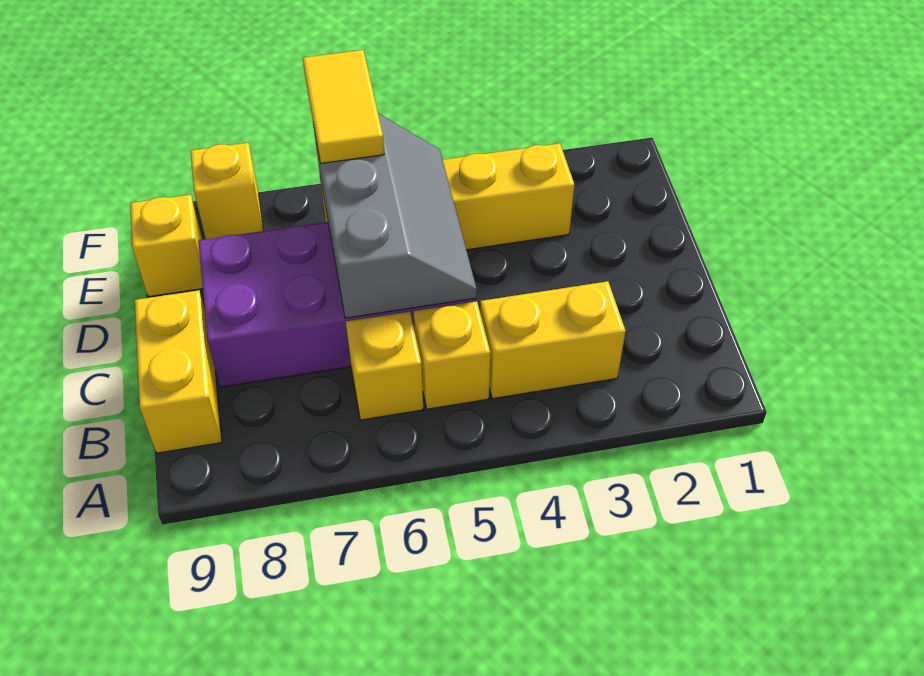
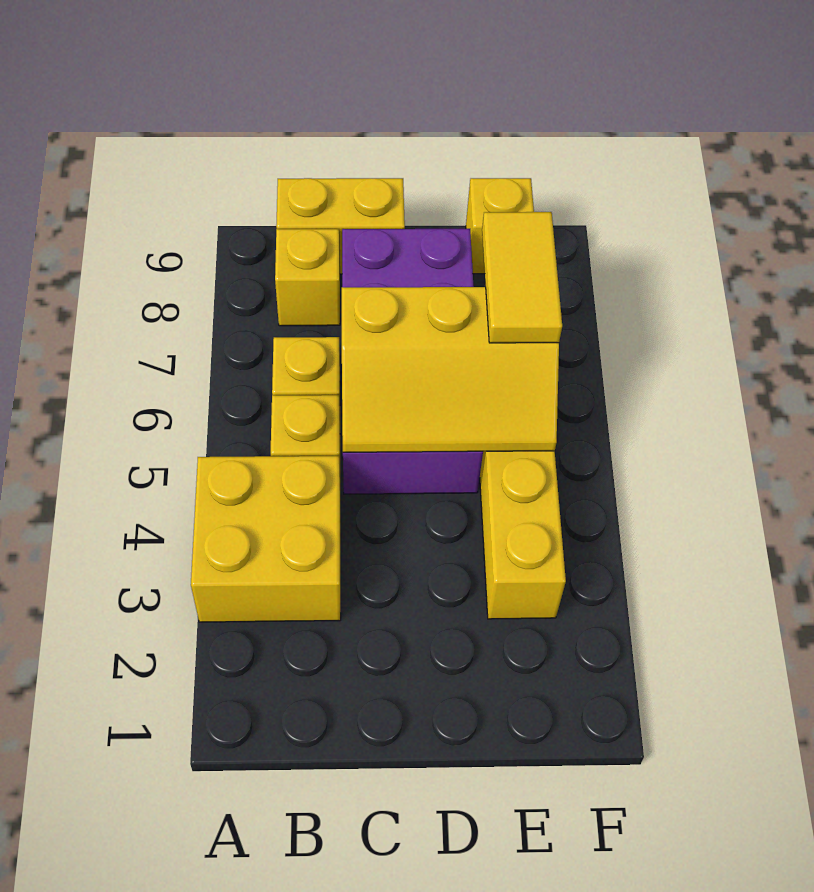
yellow 1x2 brick [480,281,626,399] -> yellow 2x2 brick [191,456,341,622]
grey 2x3 slope [313,113,477,318] -> yellow 2x3 slope [342,287,559,452]
yellow 1x2 tile [303,50,384,163] -> yellow 1x2 tile turned to [482,212,562,343]
yellow 1x1 brick [190,143,263,239] -> yellow 1x1 brick moved to [275,229,340,326]

